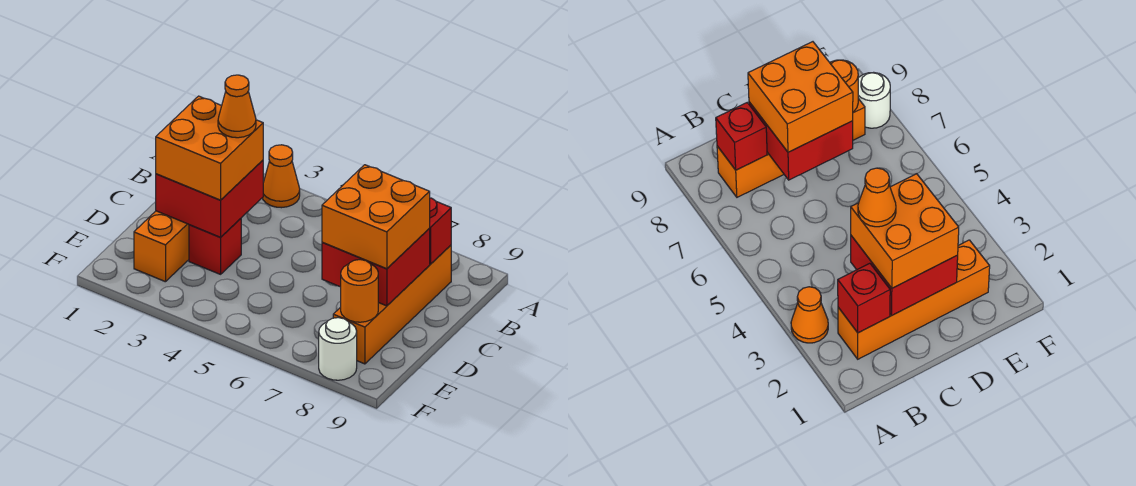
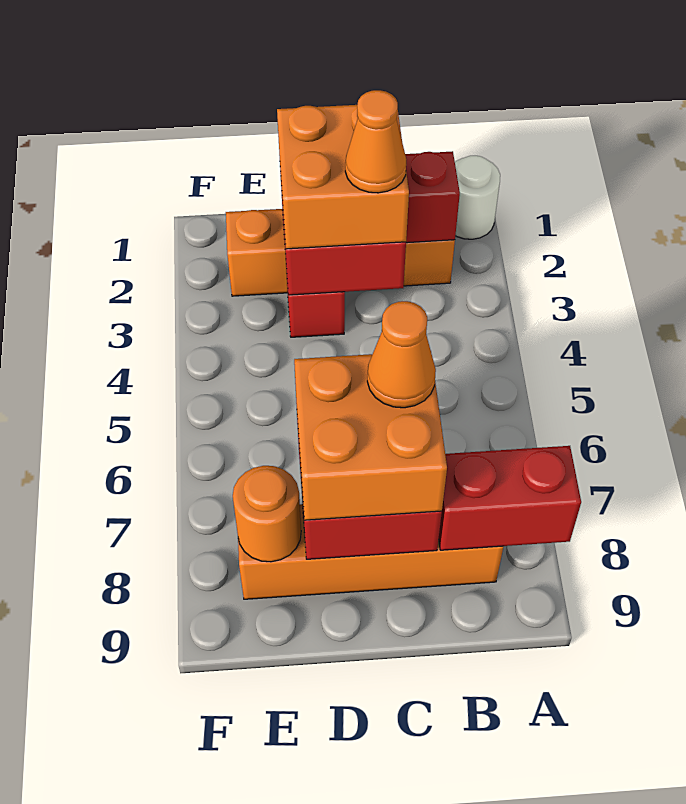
orange 1x1 cone [263,145,300,208] -> orange 1x1 cone moved to [367,301,436,408]
red 1x1 brick [429,198,451,264] -> red 1x2 brick [439,446,581,550]
white 1x1 round brick [319,318,357,380] -> white 1x1 round brick moved to [455,156,500,239]

